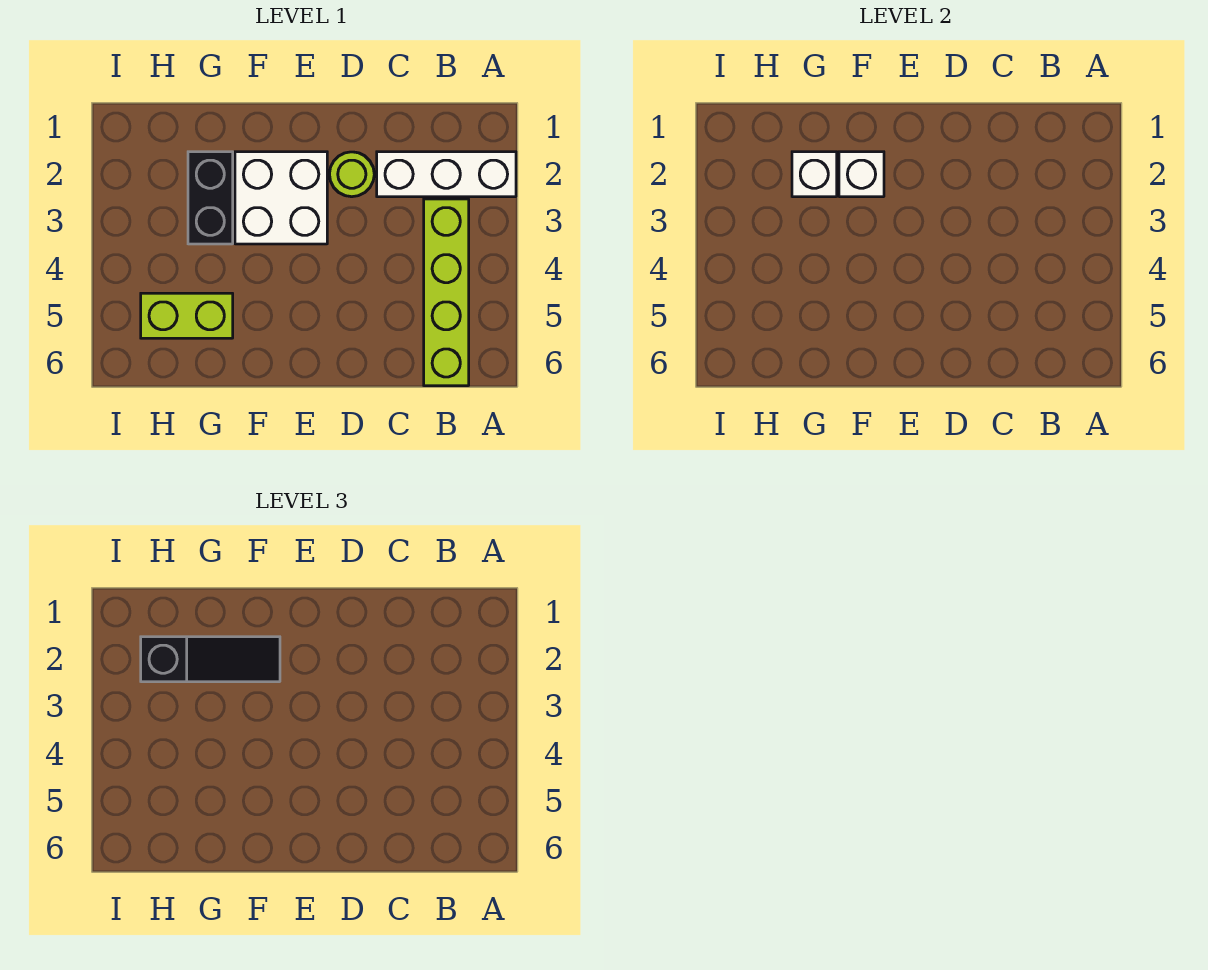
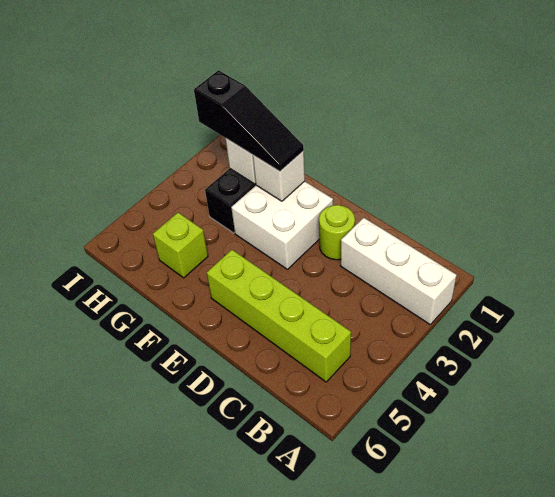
lime 1x4 brick [424,199,469,386] -> lime 1x4 brick turned to [207,250,351,382]
lime 1x2 brick [141,293,233,338] -> lime 1x1 brick [153,213,208,278]

